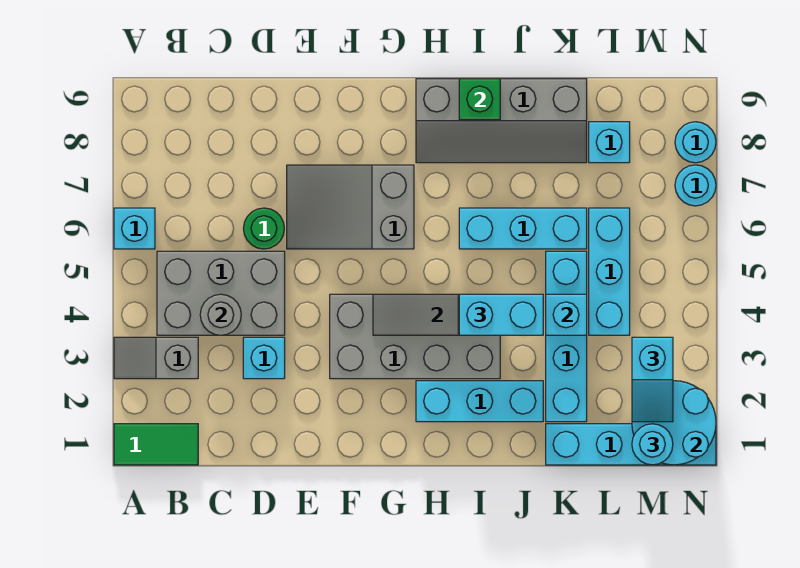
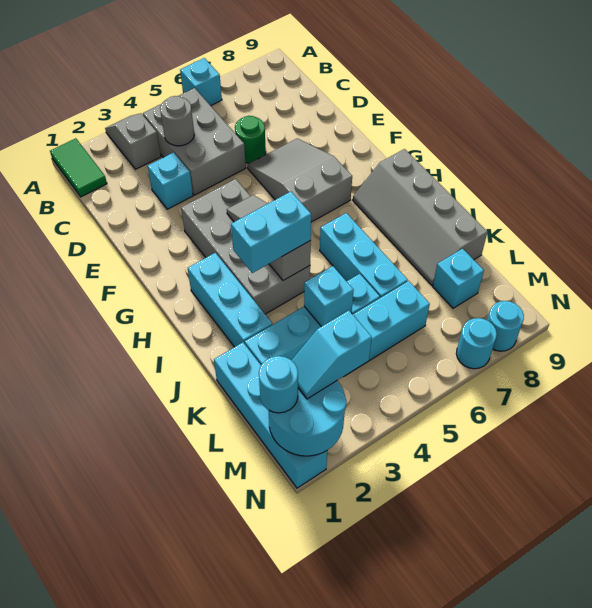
cyan 1x2 brick [459,294,543,335] -> cyan 1x2 brick turned to [231,192,311,273]
green 1x1 brick [459,79,500,120] -> none

